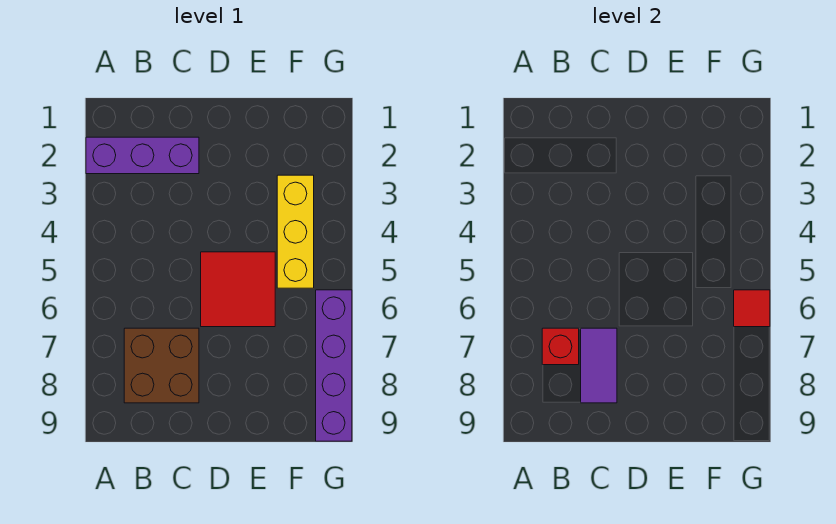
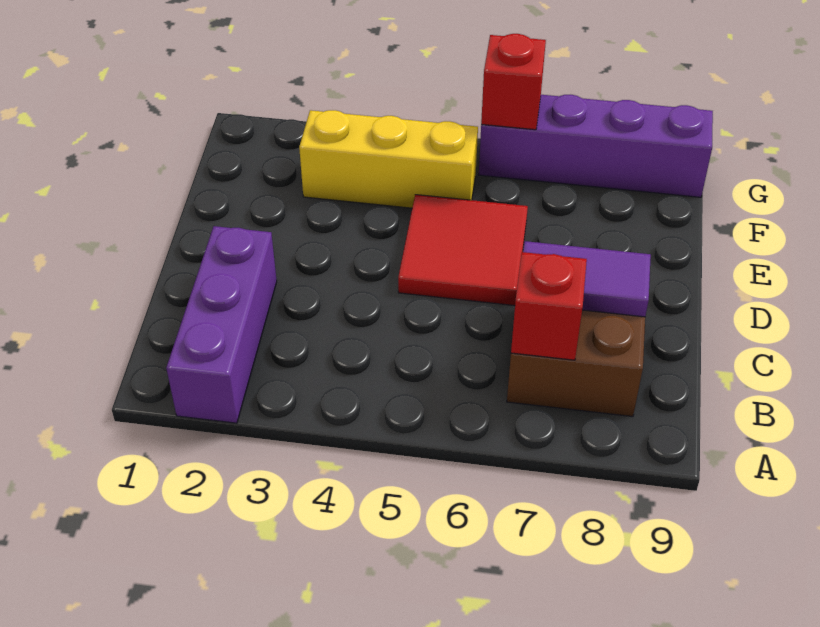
red 1x1 tile [734,290,770,327] -> red 1x1 brick [481,34,546,130]

